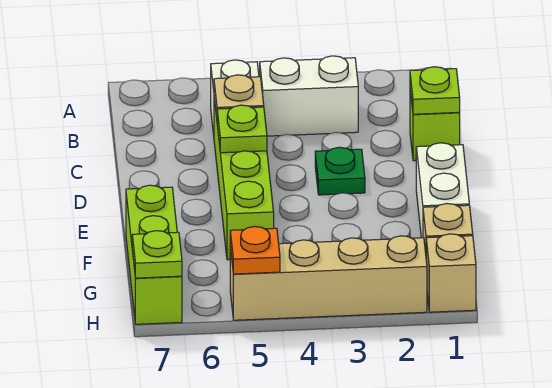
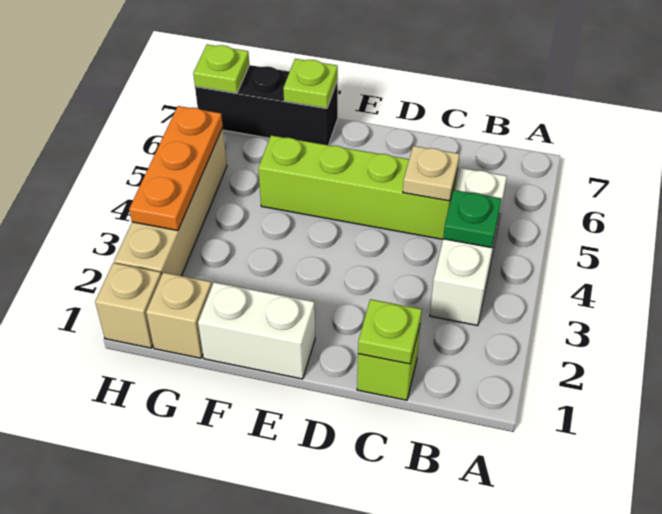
green 1x1 plate [315,147,365,195] -> green 1x1 plate moved to [443,190,501,248]
lime 1x1 plate [217,105,267,153] -> lime 1x1 plate moved to [283,59,338,108]
lime 1x3 brick [126,185,182,324] -> black 1x3 brick [195,65,338,145]
orange 1x1 plate [230,227,280,274] -> orange 1x3 plate [129,106,223,231]

